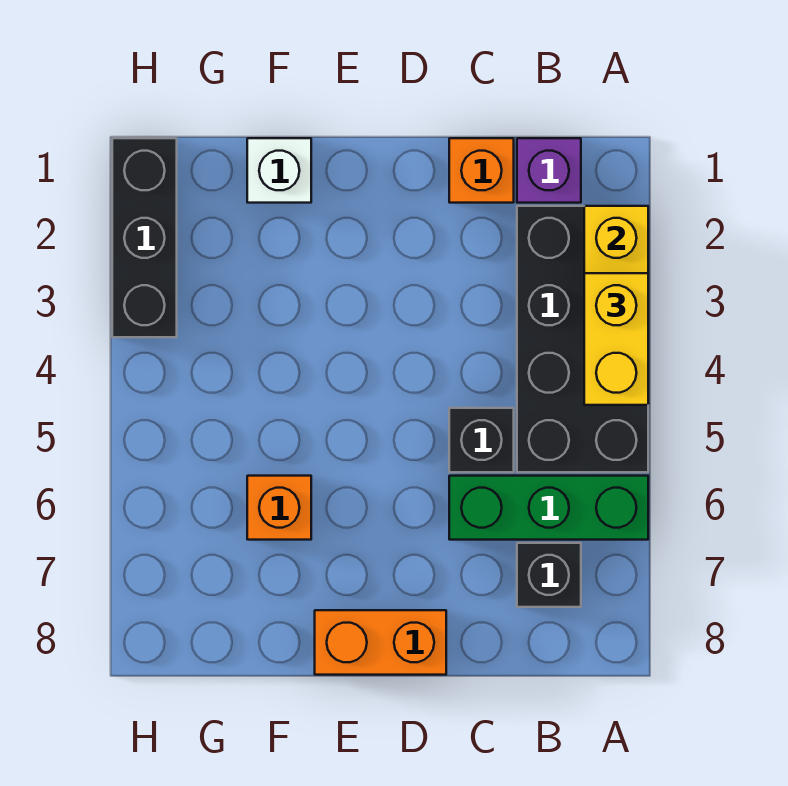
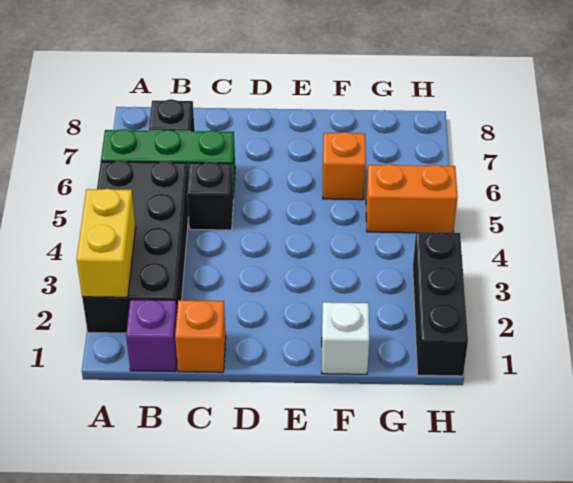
yellow 1x2 brick [584,273,648,405] -> none
orange 1x2 brick [315,610,446,675] -> orange 1x2 brick moved to [366,164,458,233]

